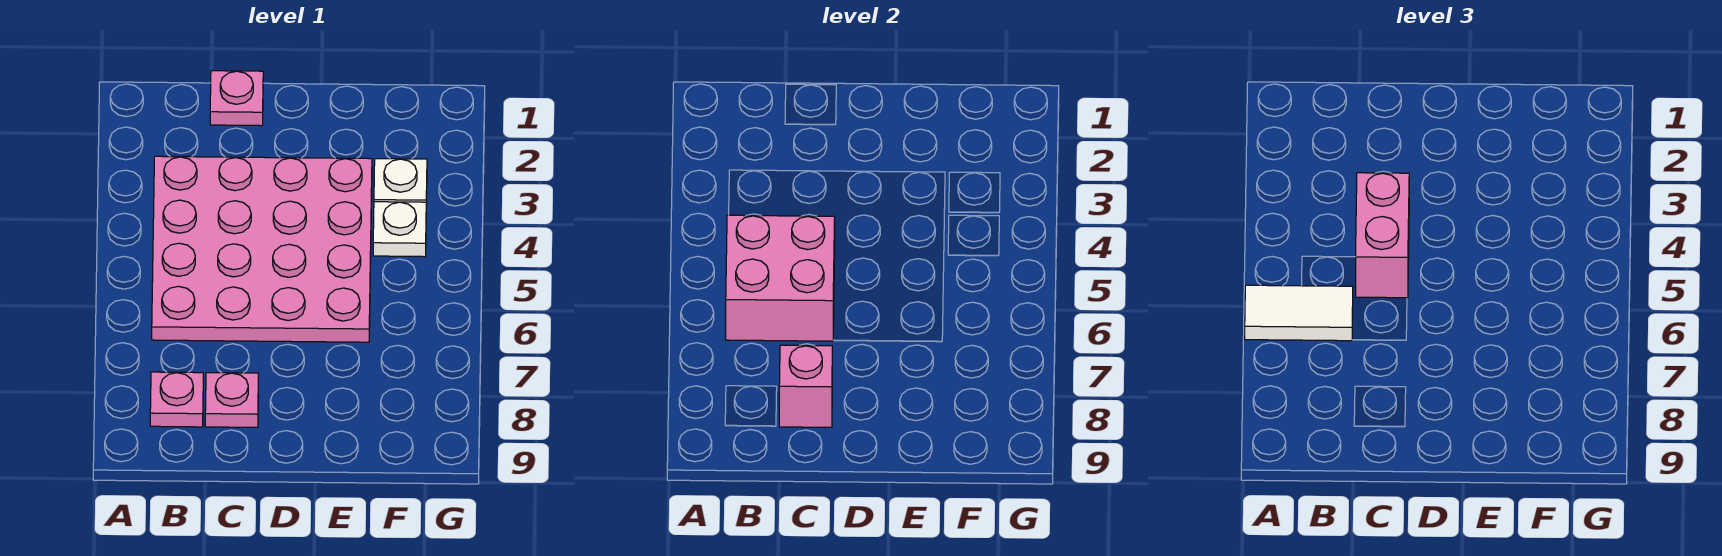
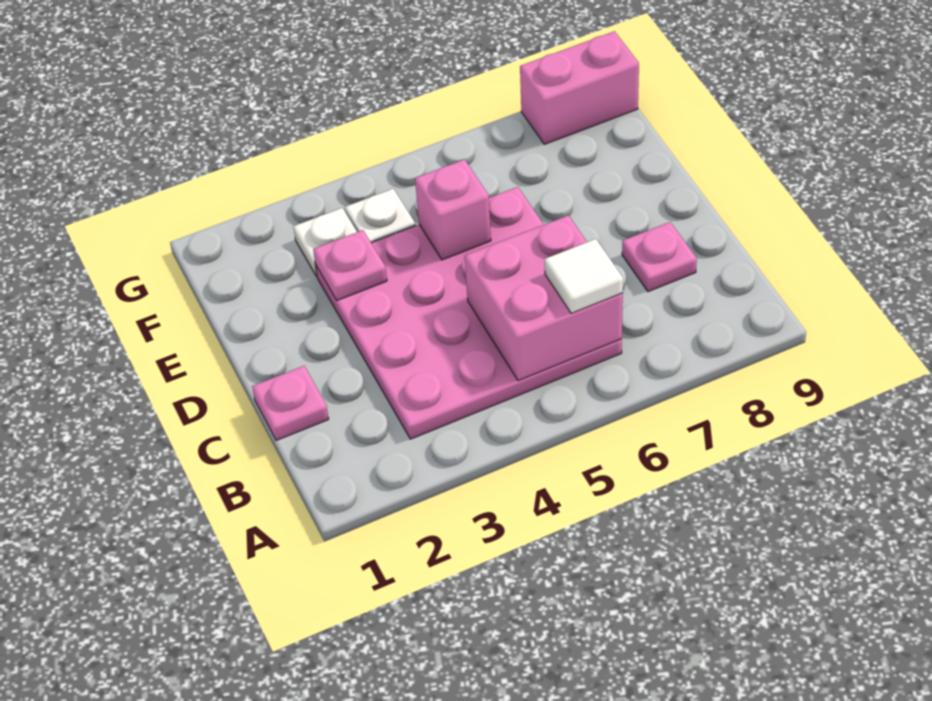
white 1x2 tile [1245,285,1353,341] -> white 1x1 tile [545,239,623,313]
pink 1x1 plate [150,372,203,427] -> pink 1x1 plate moved to [313,230,387,300]
pink 1x2 brick [1356,173,1409,298] -> pink 1x2 brick moved to [520,31,639,144]
pink 1x1 brick [779,345,832,427] -> pink 1x1 brick moved to [415,159,491,260]

